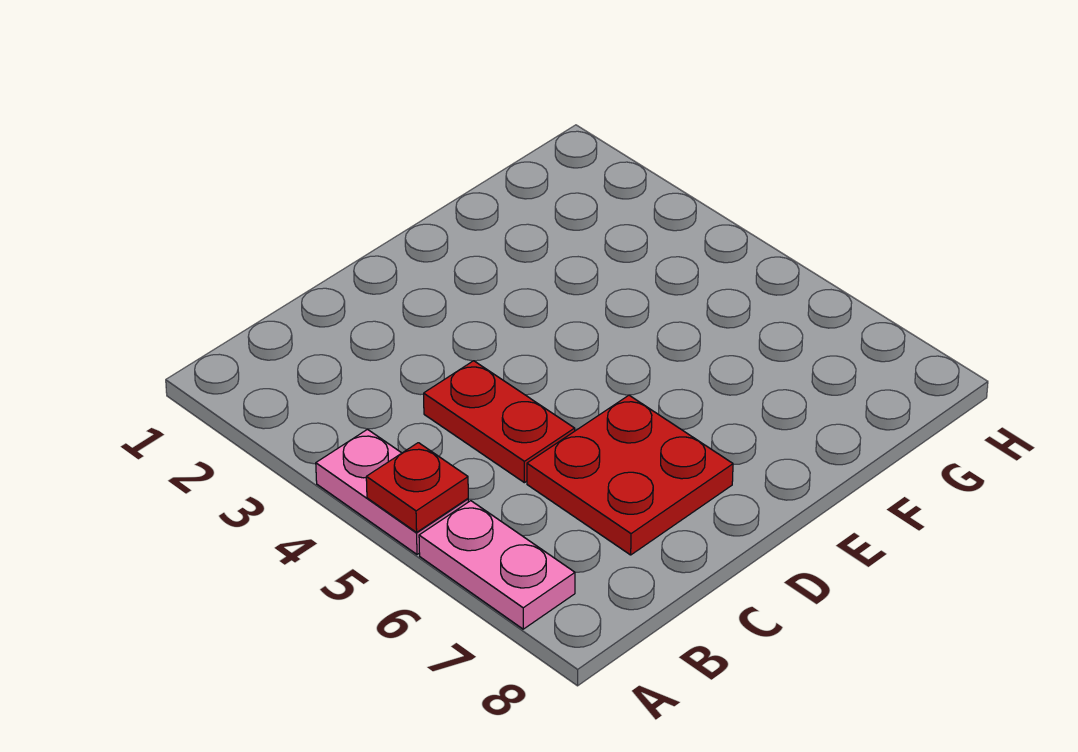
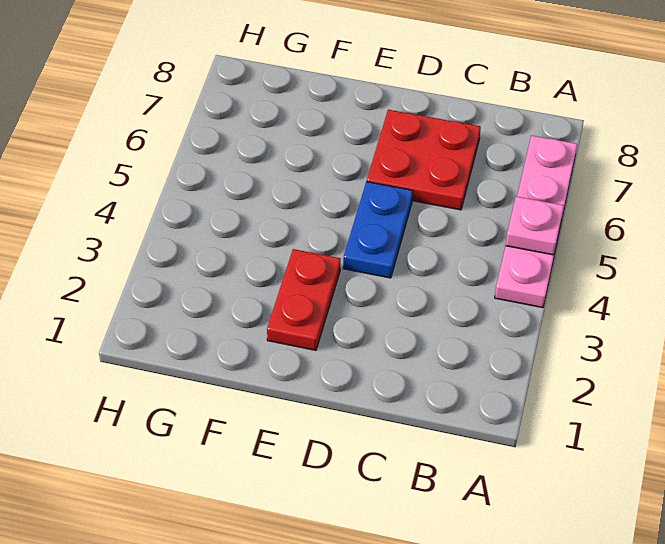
red 1x1 plate [366,443,468,532] -> pink 1x1 plate [506,196,564,255]
red 1x2 plate [424,361,575,483] -> red 1x2 plate moved to [267,249,341,350]
none -> blue 1x2 plate [343,182,413,278]

